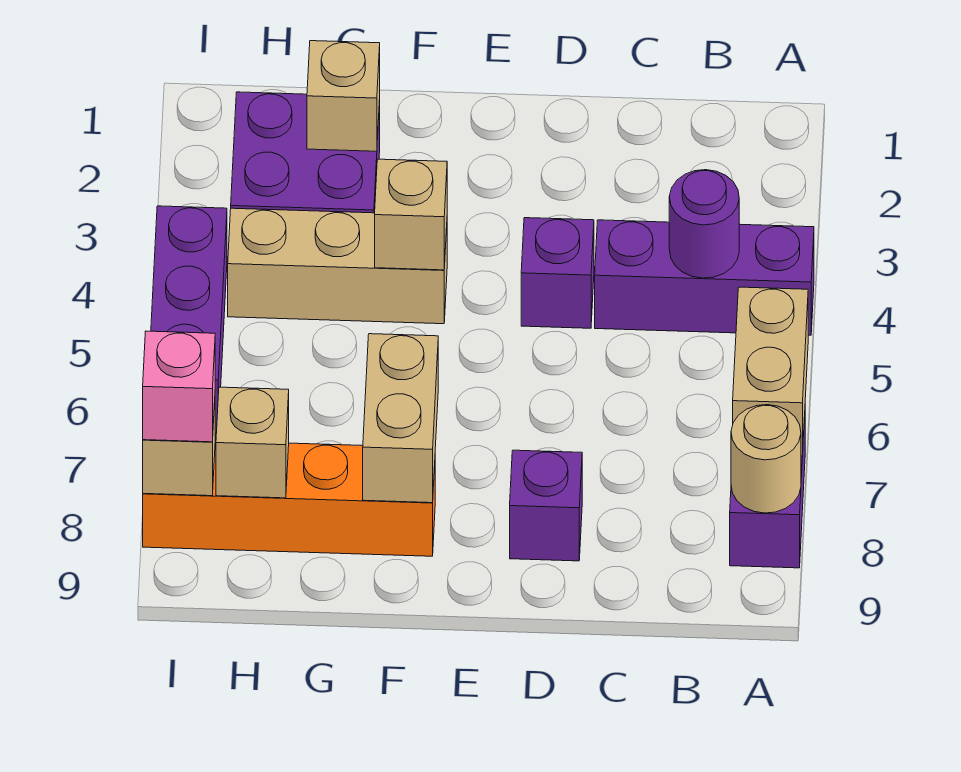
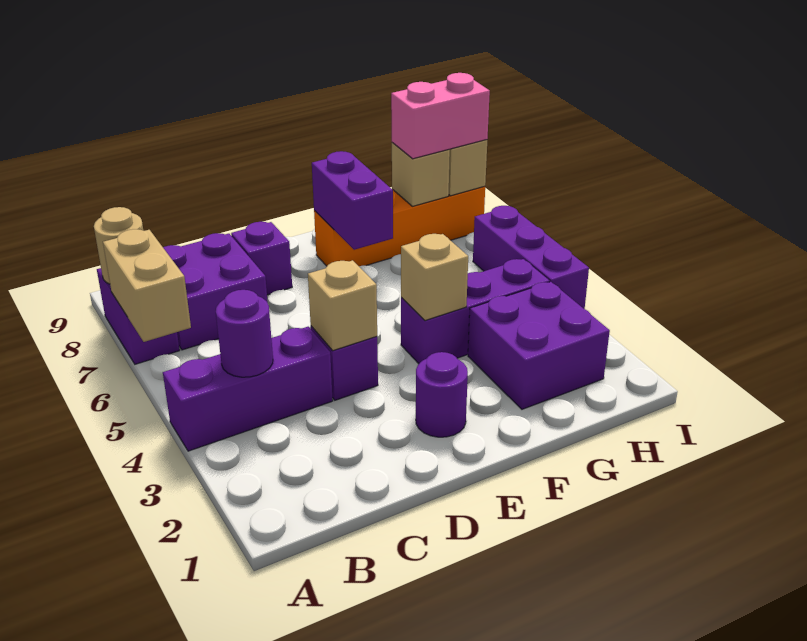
none -> purple 2x2 brick [163,233,268,350]
none -> purple 1x1 round brick [416,352,468,437]
tan 1x3 brick [228,208,447,324] -> purple 1x3 brick [401,259,549,364]
tan 1x2 brick [363,334,438,503] -> purple 1x2 brick [312,151,393,250]
tan 1x1 brick [307,41,380,151] -> tan 1x1 brick moved to [308,260,377,351]
pink 1x1 brick [143,331,215,442] -> pink 1x2 brick [391,73,490,159]

